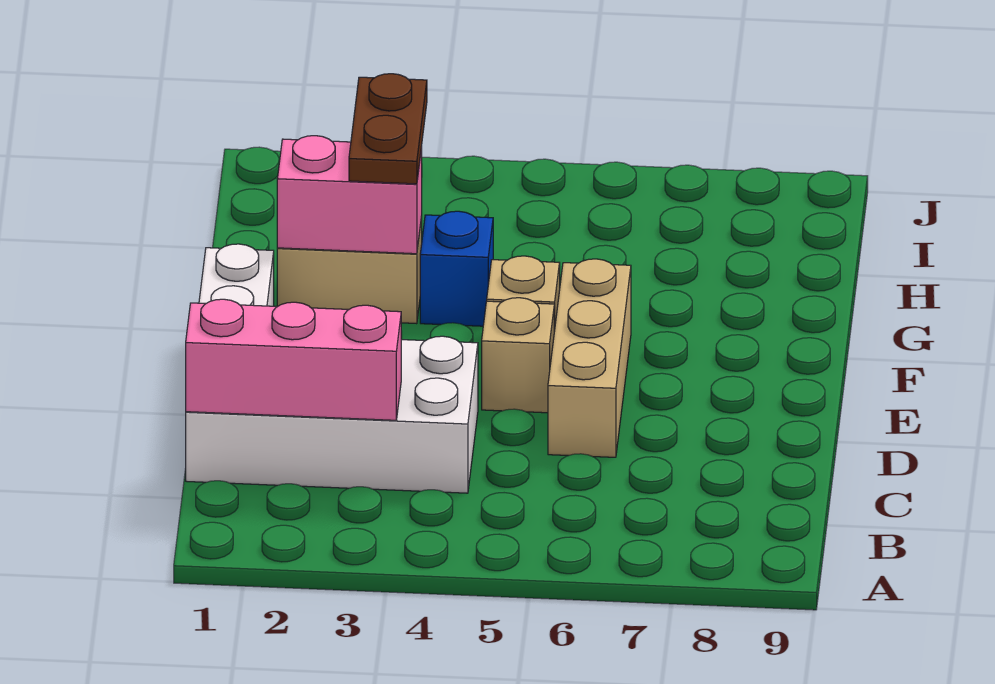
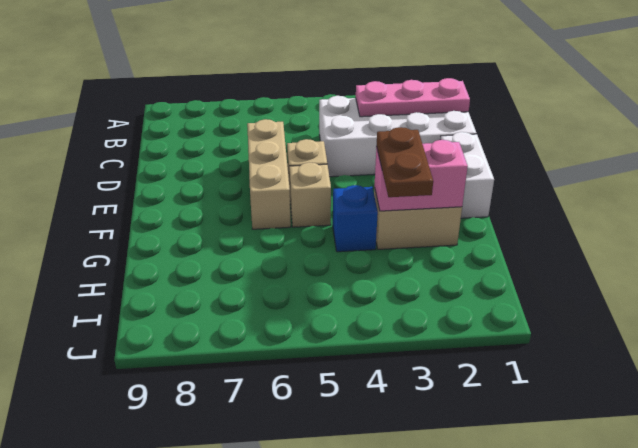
pink 1x3 brick [186,299,402,420] -> pink 1x3 plate [356,78,470,117]

